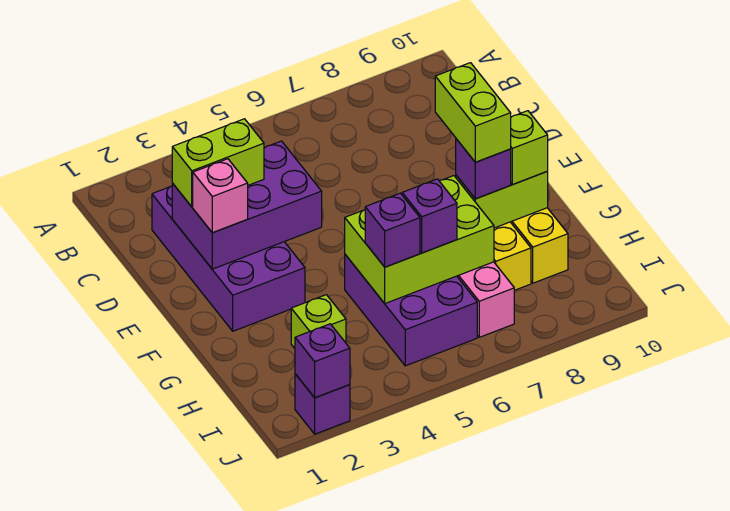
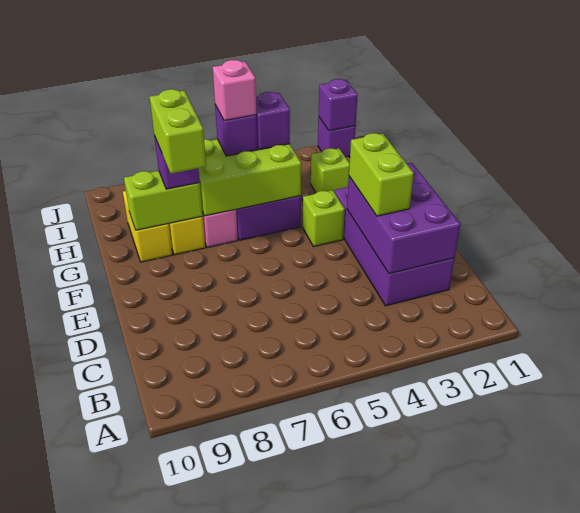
purple 2x3 brick [172,141,322,269] -> purple 2x3 brick turned to [347,163,460,274]
lime 1x2 brick [172,119,264,207] -> lime 1x2 brick turned to [349,133,414,216]
pink 1x1 brick [193,159,248,233] -> pink 1x1 brick moved to [213,60,256,121]
lime 1x1 brick [511,111,548,184] -> lime 1x1 brick moved to [303,190,345,247]

